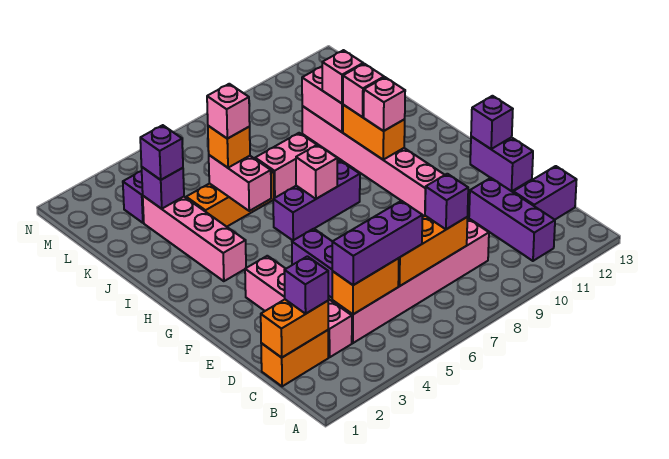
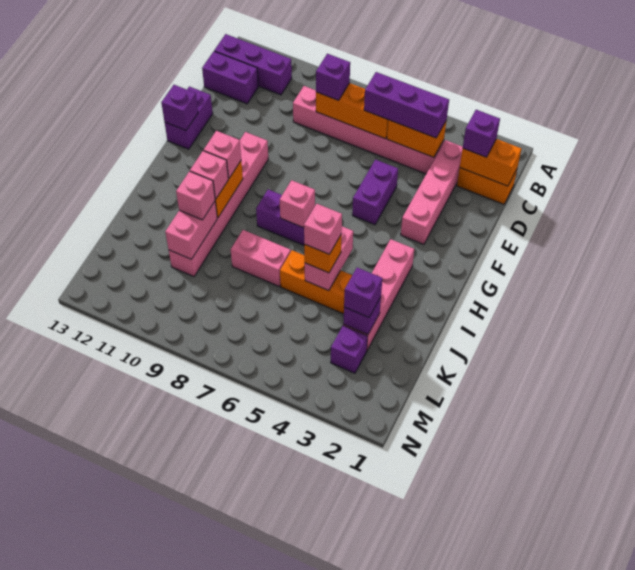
purple 1x3 brick [469,178,555,261] -> purple 1x3 brick turned to [214,34,292,95]

